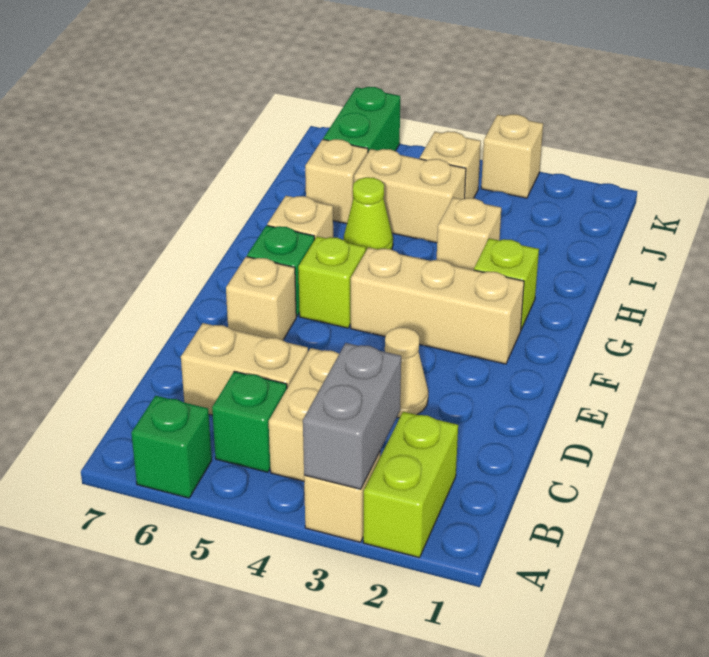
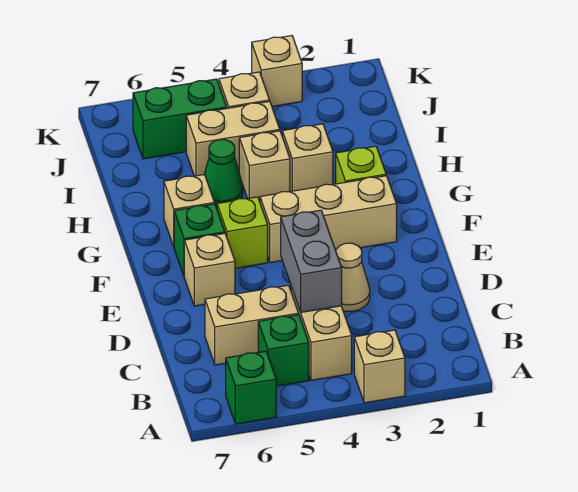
lime 1x2 brick [363,412,458,558] -> none
grey 1x2 brick [303,343,401,489] -> grey 1x2 brick moved to [281,210,342,312]
lime 1x1 cone [344,177,393,250] -> green 1x1 cone [205,140,243,207]
tan 1x1 brick [305,139,368,224] -> tan 1x1 brick moved to [239,131,290,201]
green 1x2 brick [323,87,400,152] -> green 1x2 brick turned to [133,79,227,159]

